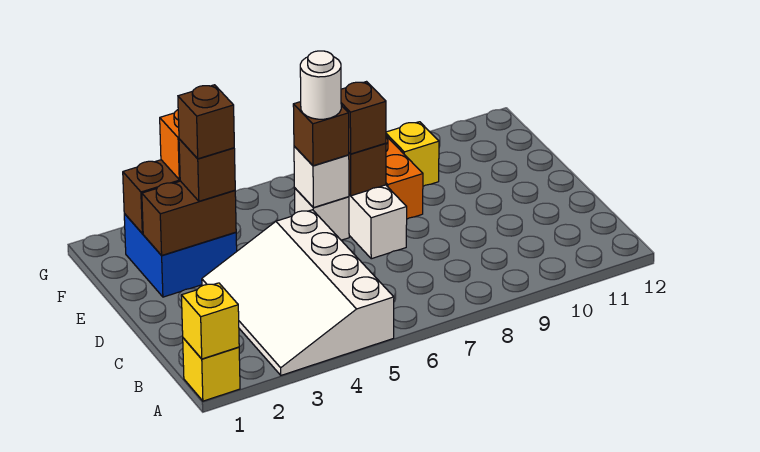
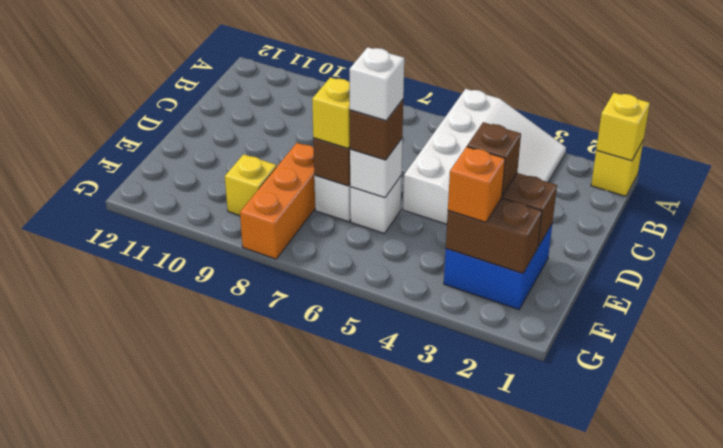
brown 1x1 brick [178,85,234,159] -> none
white 1x1 round brick [300,51,341,119] -> white 1x1 brick [349,47,404,120]
brown 1x1 brick [341,82,386,154] -> yellow 1x1 brick [312,77,350,148]

